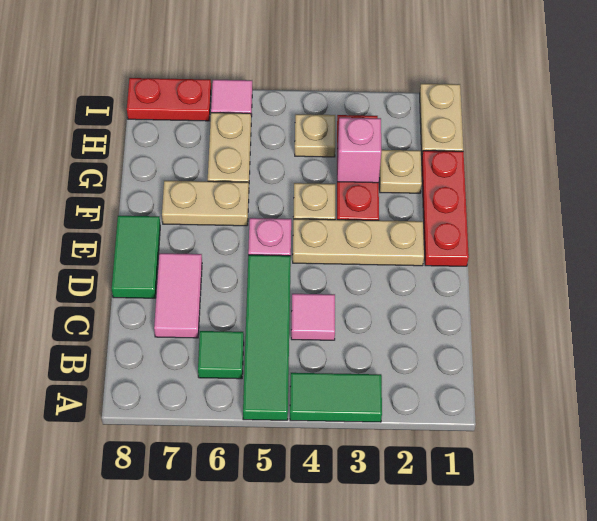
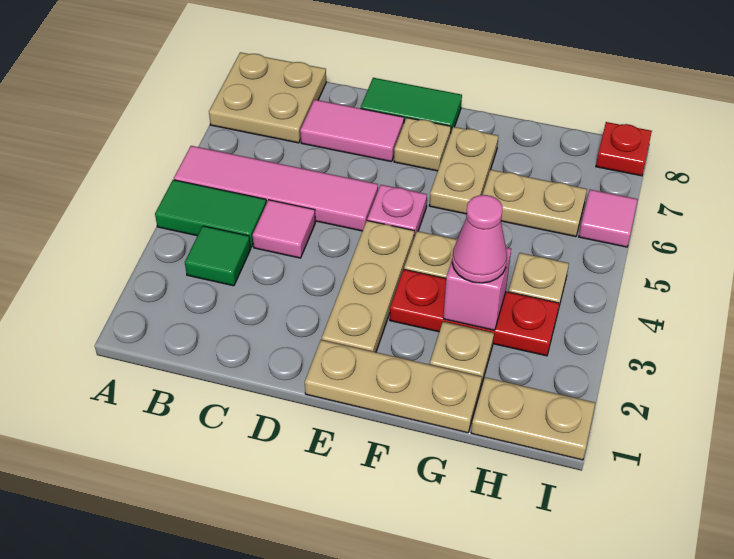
green 1x2 tile [290,373,382,422] -> green 1x2 tile turned to [155,180,266,247]
green 1x4 tile [243,255,291,420] -> pink 1x4 tile [174,146,378,231]
none -> tan 2x2 plate [209,52,326,143]
green 1x1 tile [198,331,244,379] -> green 1x1 tile moved to [185,226,251,286]
red 1x3 plate [422,151,469,266] -> tan 1x3 plate [305,340,482,433]
none -> tan 1x1 plate [394,118,451,171]
none -> pink 1x1 cone [452,195,507,283]
red 1x2 plate [127,78,211,121] -> red 1x1 plate [596,122,652,176]

